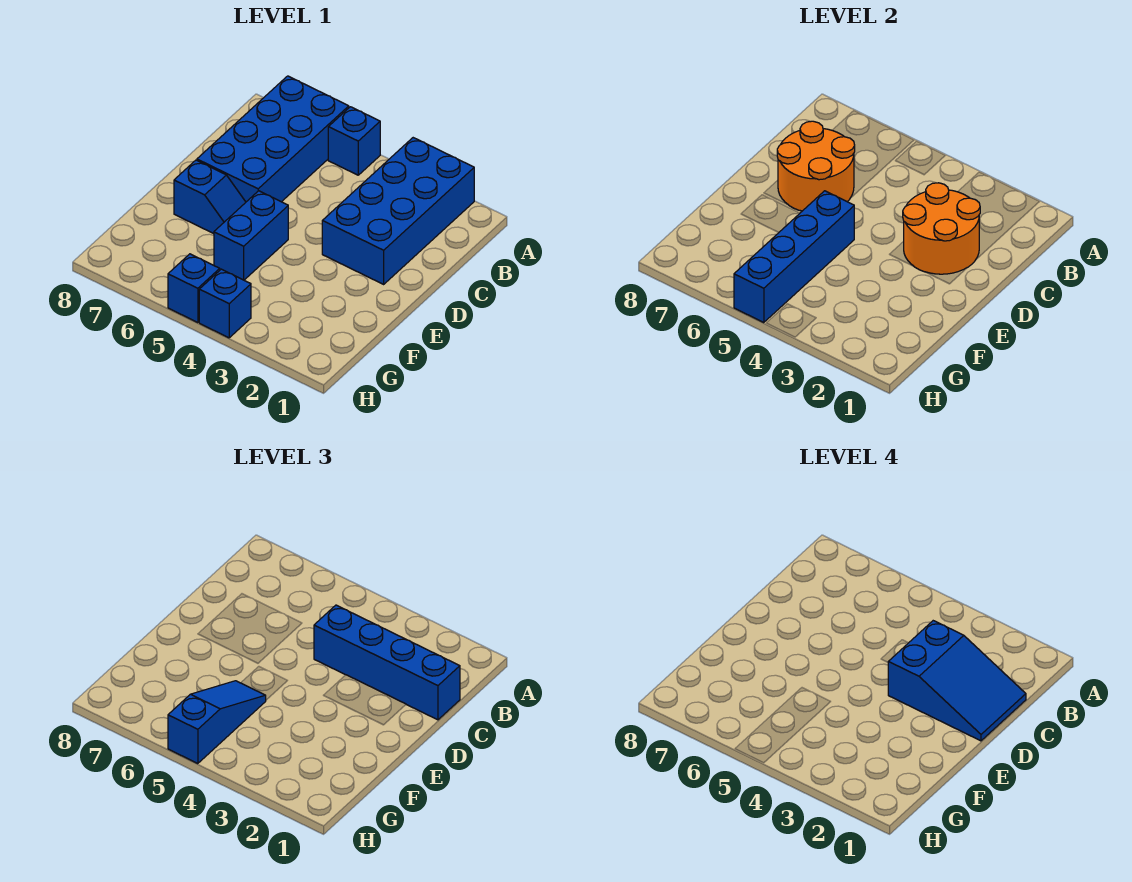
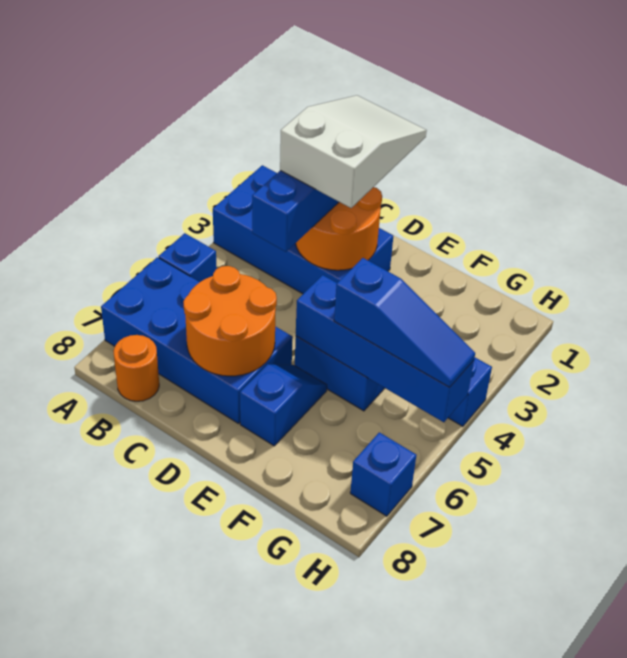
none -> orange 1x1 round brick [113,335,159,401]
blue 2x3 slope [888,621,1026,741] -> white 2x3 slope [280,95,427,208]
blue 1x3 slope [168,681,266,764] -> blue 1x3 slope turned to [334,258,475,387]
blue 1x1 brick [168,254,220,323] -> blue 1x1 brick moved to [350,432,416,516]

